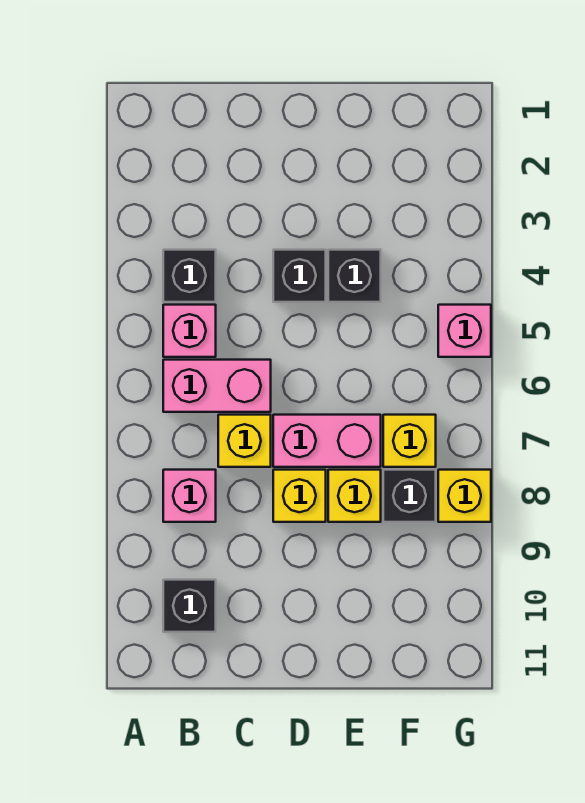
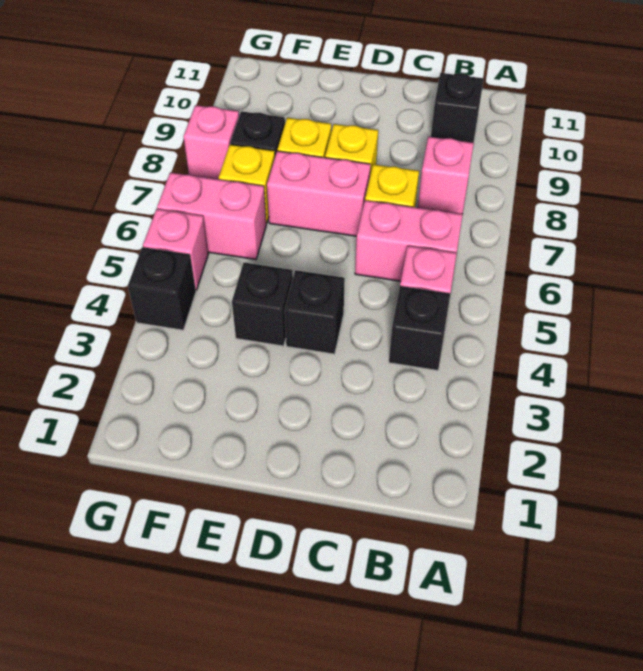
none -> pink 1x2 brick [157,173,266,259]
none -> black 1x1 brick [128,247,196,330]
yellow 1x1 brick [438,470,491,522] -> pink 1x1 brick [183,105,239,179]

